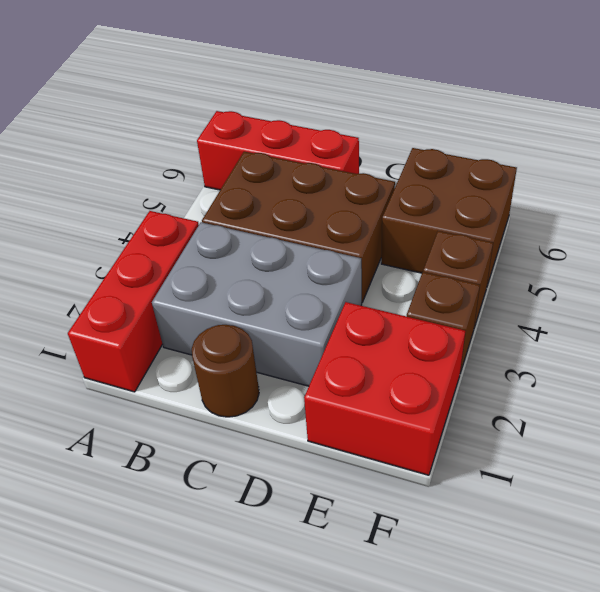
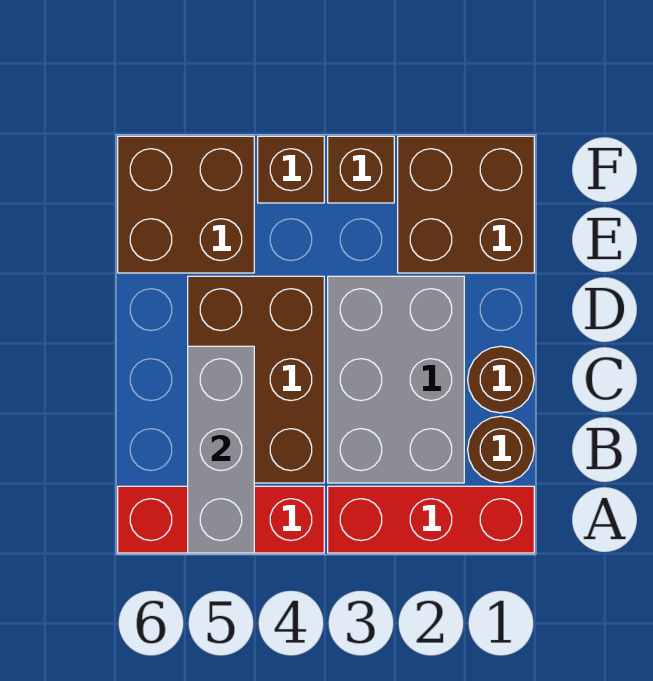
none -> grey 1x3 brick [188,346,254,553]
red 1x3 brick [197,111,359,190] -> red 1x3 brick turned to [118,486,324,553]
none -> brown 1x1 round brick [468,416,534,483]
red 2x2 brick [304,302,465,475] -> brown 2x2 brick [398,136,534,273]

